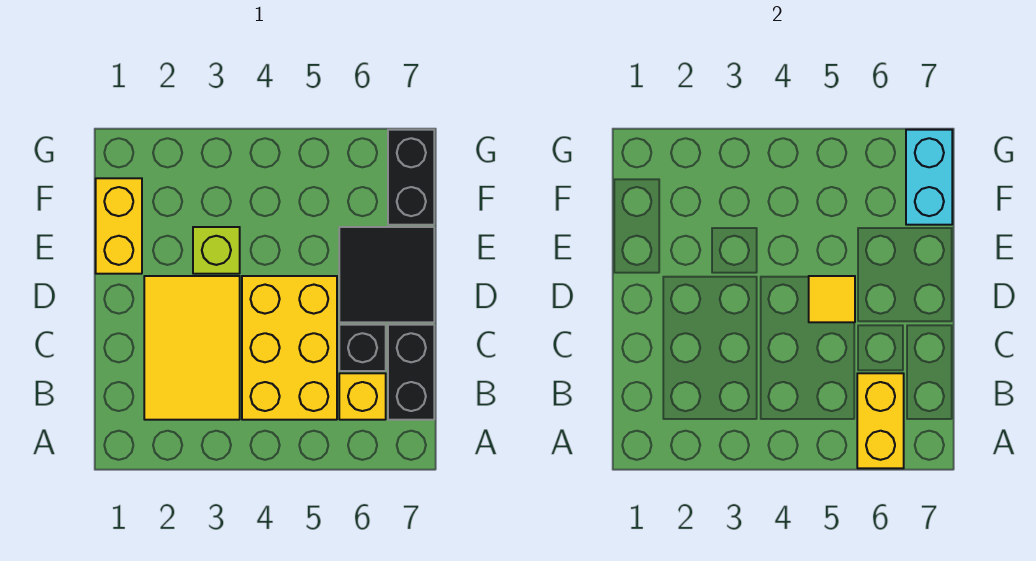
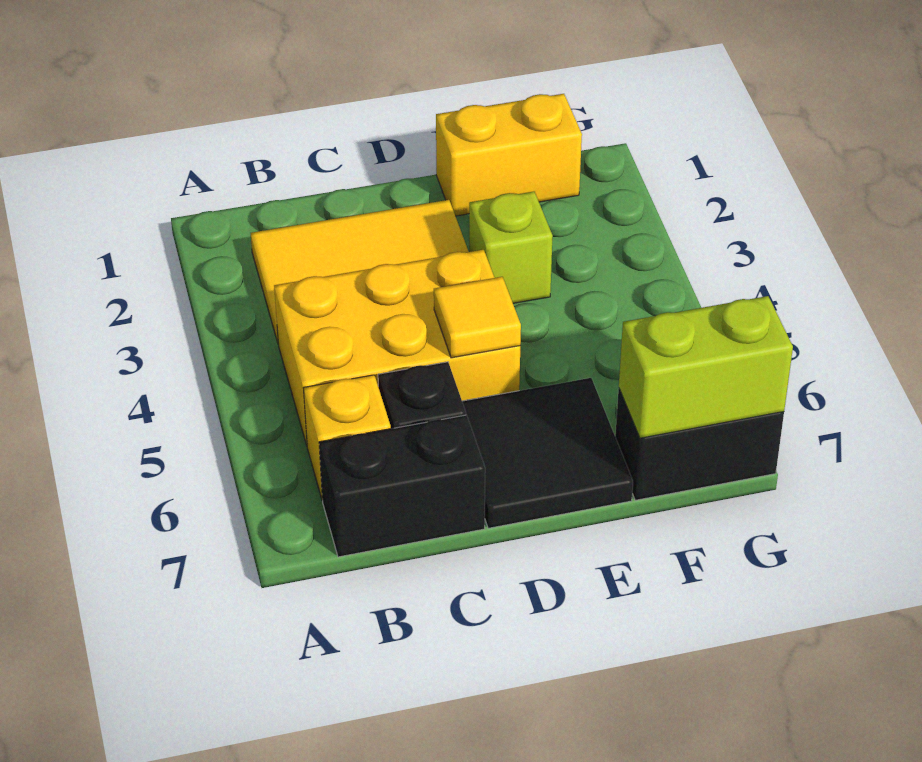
yellow 1x2 brick [857,373,904,468] -> none
cyan 1x2 brick [906,130,952,225] -> lime 1x2 brick [619,296,793,438]

